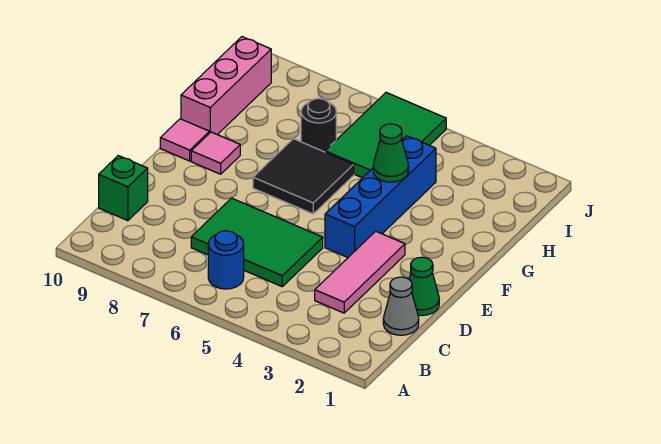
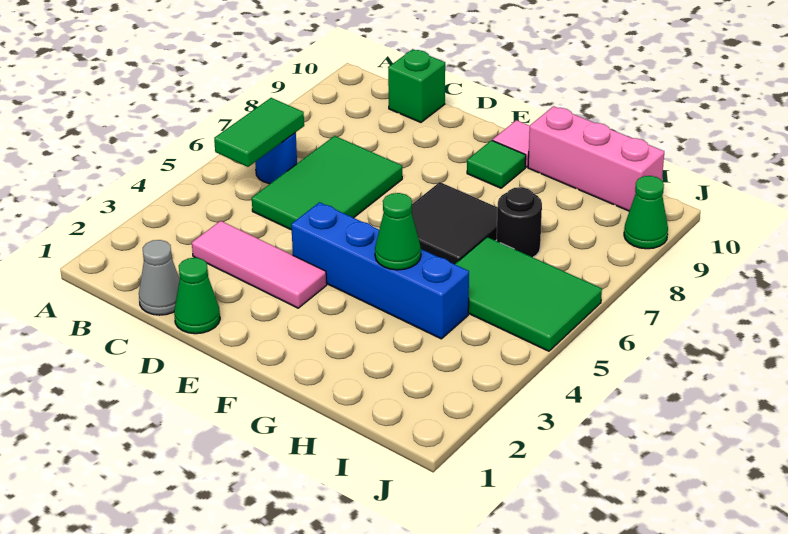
none -> green 1x2 tile [214,98,304,167]
pink 1x1 tile [191,132,240,174] -> green 1x1 tile [467,140,526,188]
none -> green 1x1 cone [624,176,668,249]

